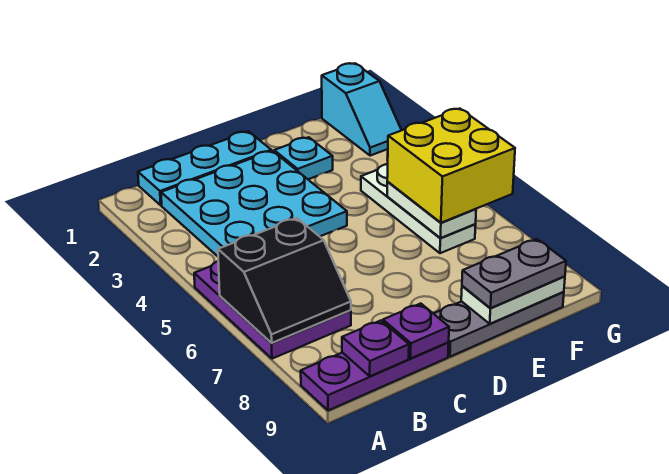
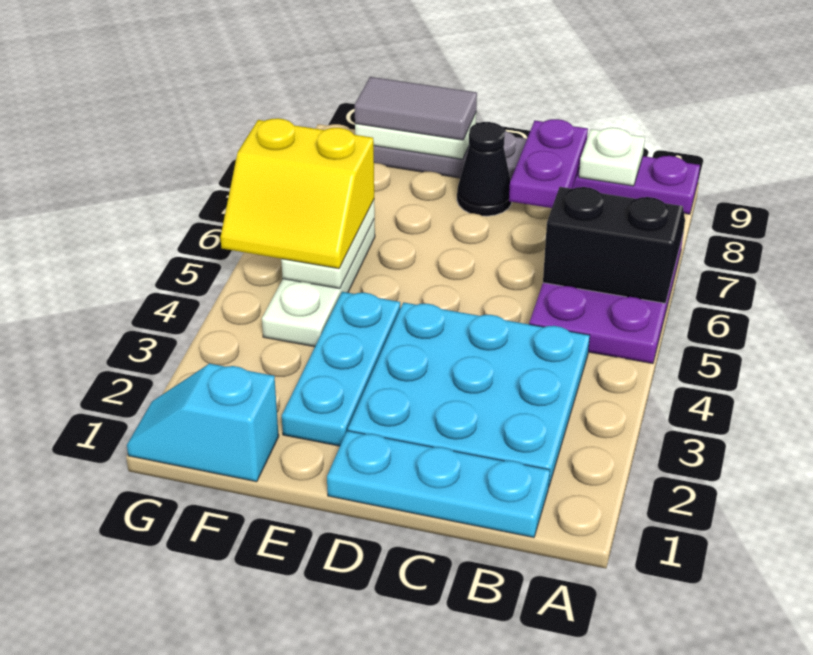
purple 1x1 plate [342,321,409,376] -> white 1x1 plate [579,128,645,186]
purple 1x1 plate [383,304,449,358] -> purple 1x2 plate [509,119,588,208]
none -> black 1x1 cone [457,122,512,216]
cyan 1x1 plate [274,137,333,179] -> cyan 1x3 plate [282,292,400,446]
grey 1x2 plate [462,239,566,308] -> grey 1x2 tile [355,77,477,140]
yellow 2x2 brick [387,109,515,223] -> yellow 2x2 slope [220,118,374,269]
cyan 1x2 slope [322,63,402,156] -> cyan 1x2 slope turned to [127,364,279,482]

